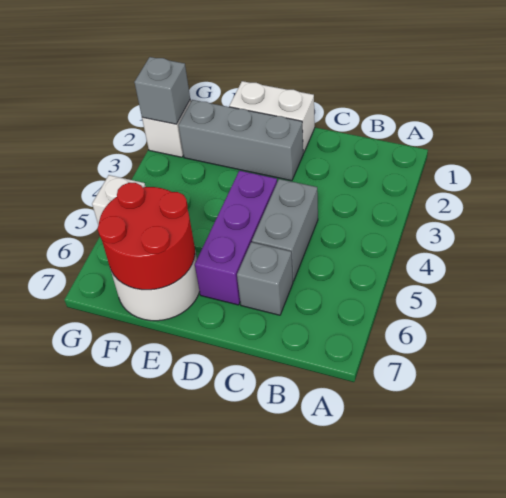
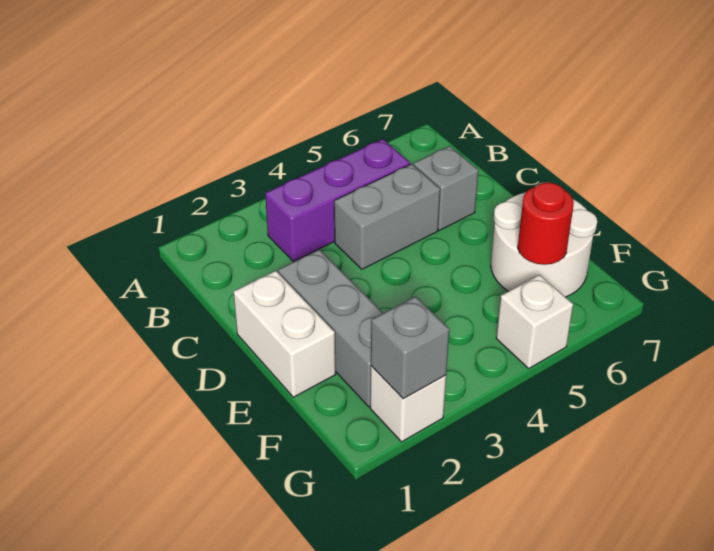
purple 1x3 brick [195,171,277,305] -> purple 1x3 brick moved to [265,139,410,262]
red 2x2 round brick [98,183,195,290] -> red 1x1 round brick [518,183,574,265]

